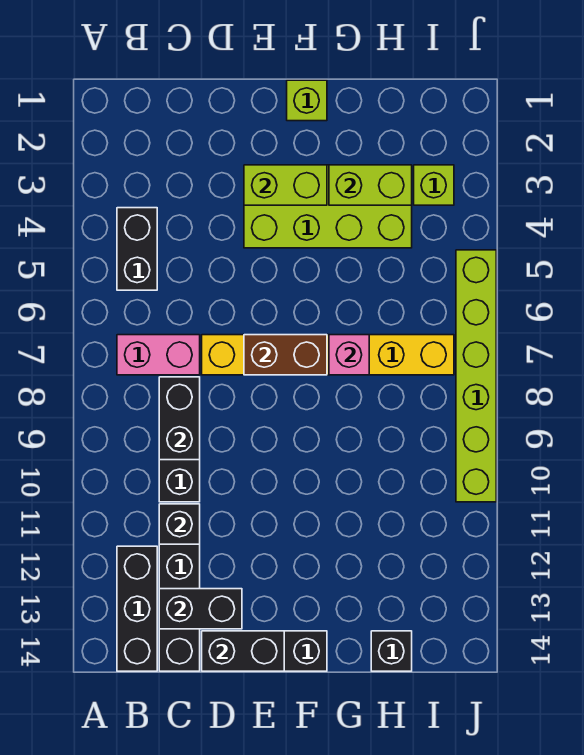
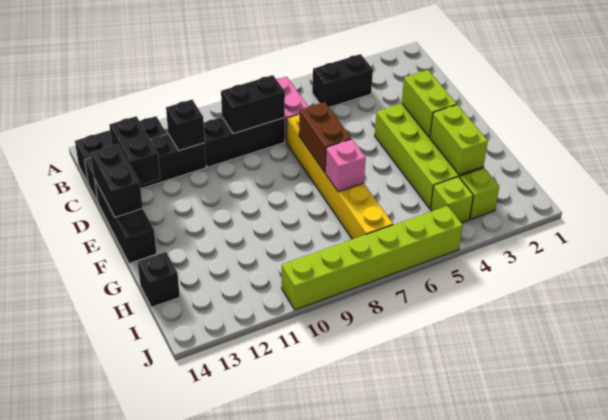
lime 1x1 brick [287,80,327,121] -> lime 1x1 brick moved to [431,177,473,223]

